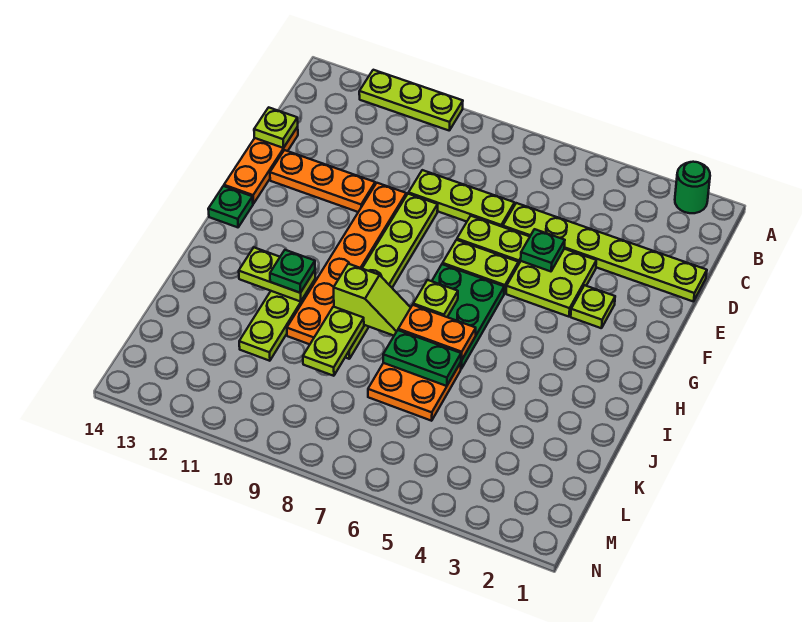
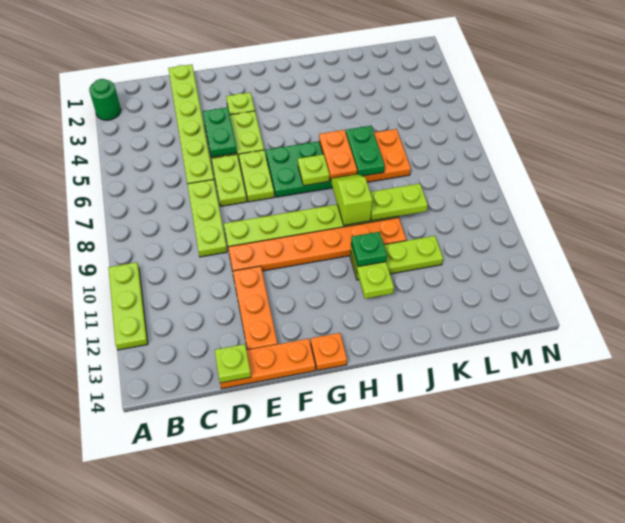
green 1x1 plate [521,229,565,271] -> green 1x2 plate [203,107,237,157]
green 1x1 plate [208,186,253,227] -> orange 1x1 plate [311,333,347,371]

